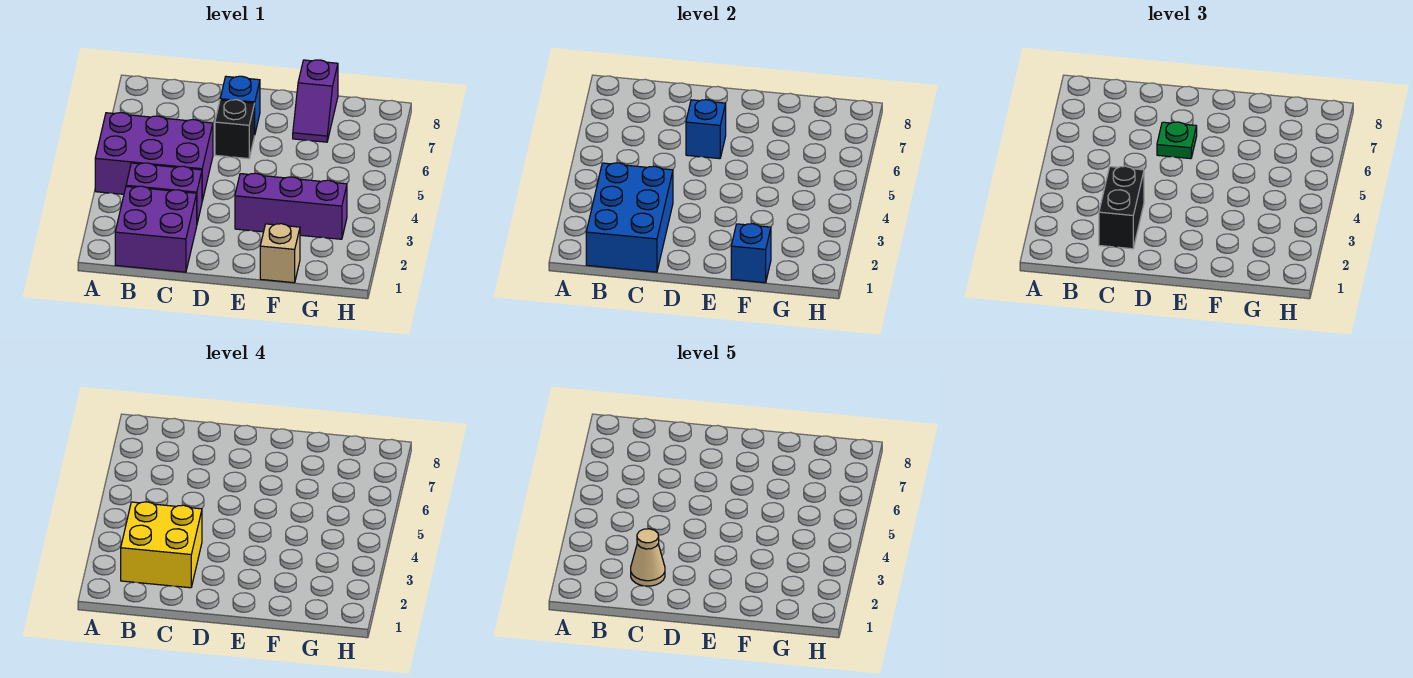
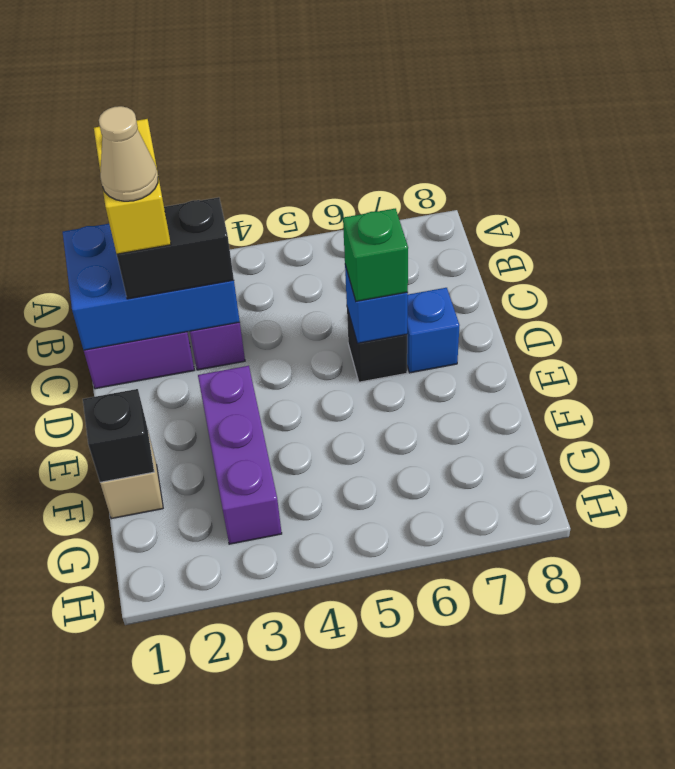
purple 2x3 brick [95,113,213,201] -> none
yellow 2x2 brick [121,502,202,588] -> yellow 1x2 brick [94,119,171,254]
green 1x1 plate [1157,122,1197,159] -> green 1x1 brick [343,208,408,301]
blue 1x1 brick [731,224,771,283] -> black 1x1 brick [83,389,154,482]
purple 1x2 slope [293,60,338,142] -> none

